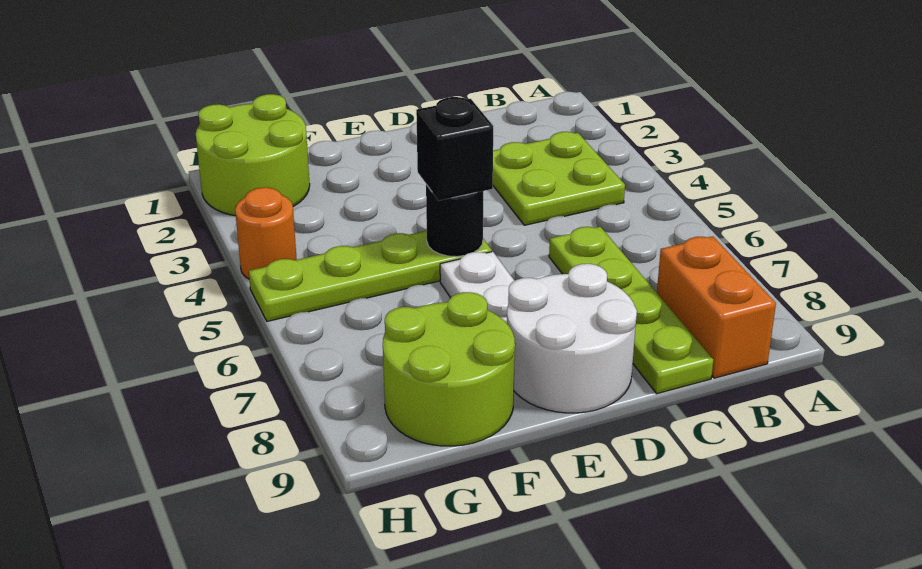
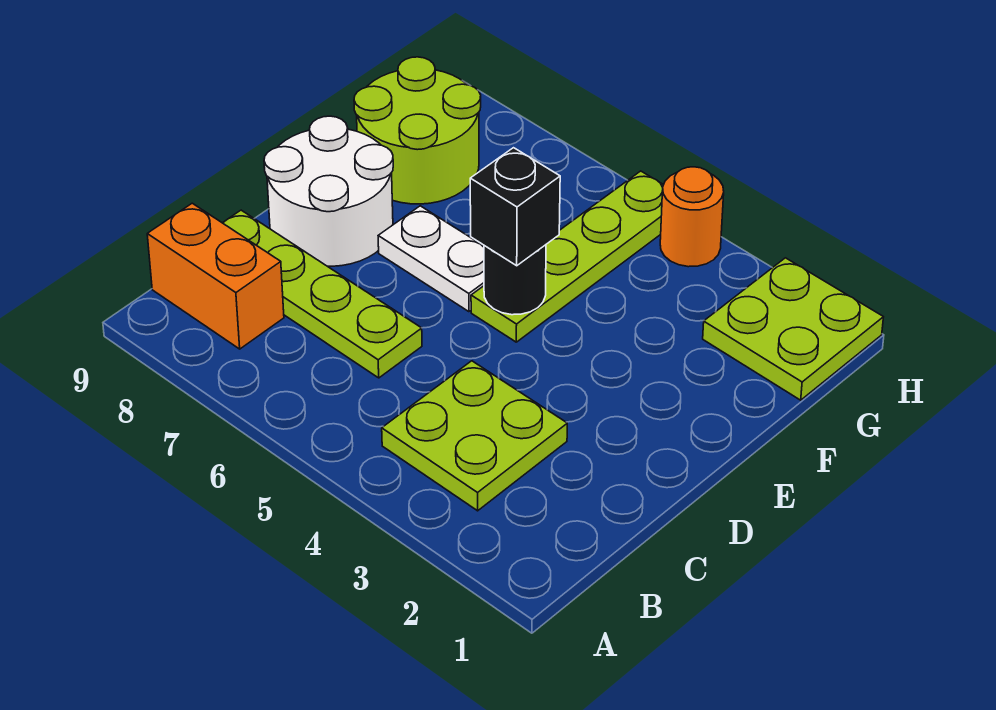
lime 2x2 round brick [196,94,310,216] -> lime 2x2 plate [703,258,883,400]

